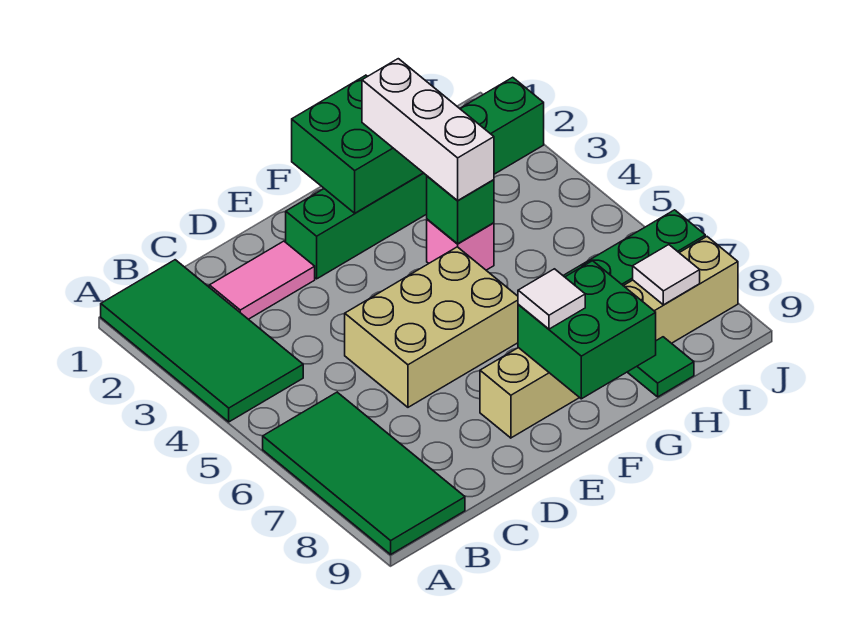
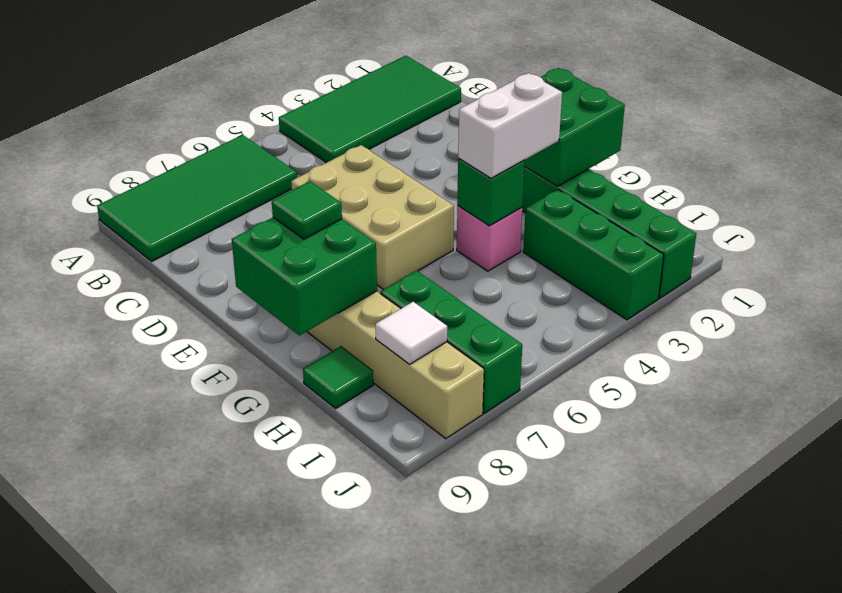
pink 1x2 tile [209,241,315,319] -> none
white 1x1 tile [518,269,585,329] -> green 1x1 tile [272,181,342,239]
white 1x3 brick [362,59,494,200] -> white 1x2 brick [458,73,562,178]
none -> green 1x3 brick [523,189,664,320]

